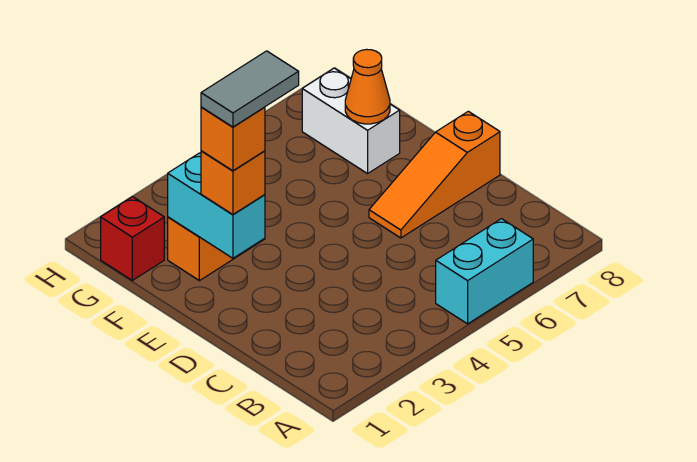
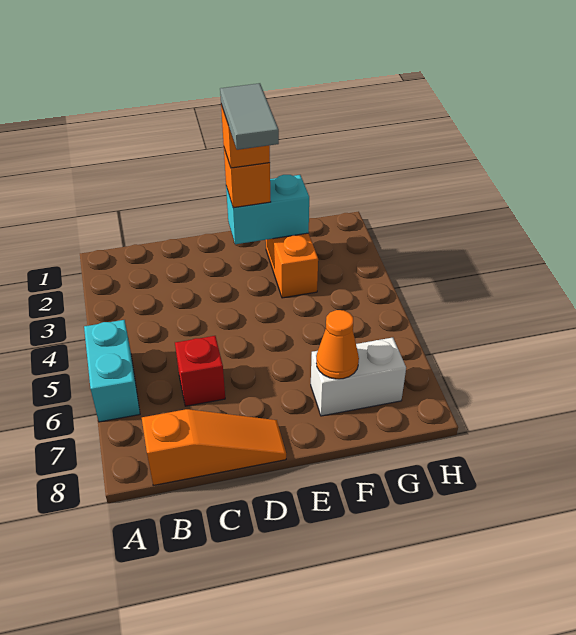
orange 1x3 slope [369,111,500,238] -> orange 1x3 slope turned to [142,409,286,485]
red 1x1 brick [101,197,164,280] -> red 1x1 brick moved to [175,336,225,406]

